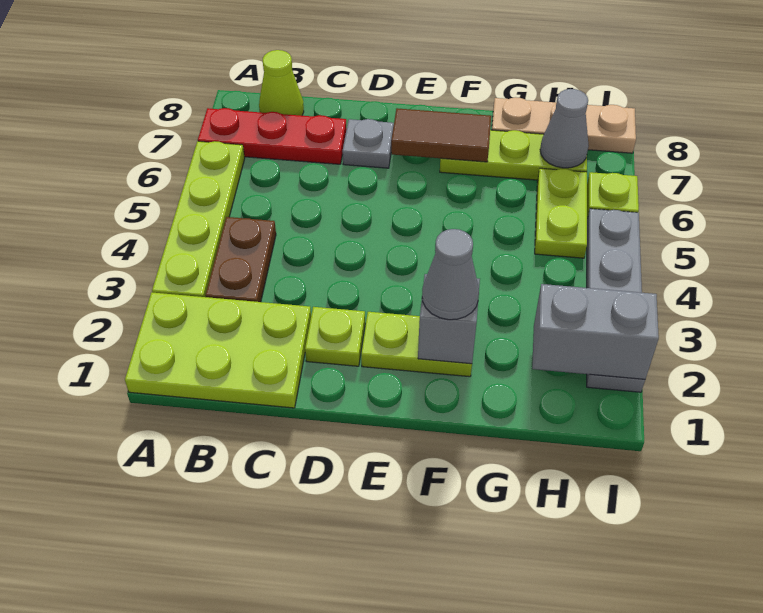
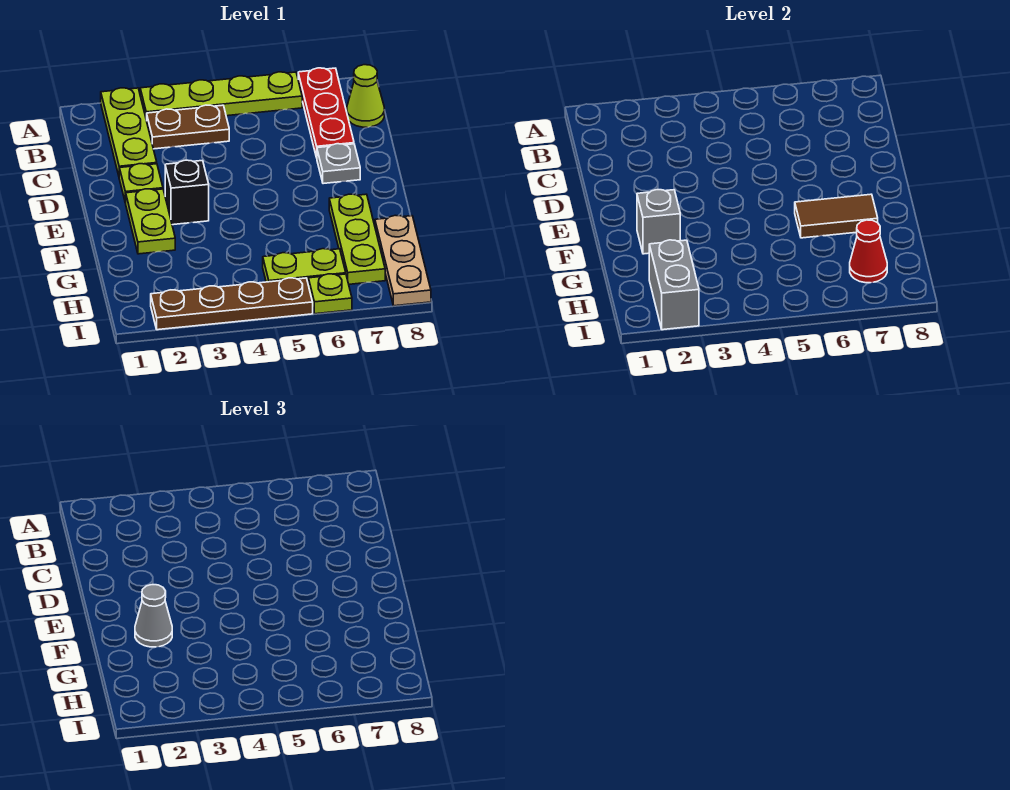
lime 2x3 plate [125,293,311,408] -> lime 1x3 plate [101,88,157,175]
none -> black 1x1 brick [165,160,209,225]
brown 1x2 tile [391,108,491,162] -> brown 1x2 tile turned to [795,194,878,238]
grey 1x1 cone [540,89,589,168] -> red 1x1 cone [850,220,887,283]
grey 1x4 plate [587,209,645,392] -> brown 1x4 plate [151,278,313,330]

